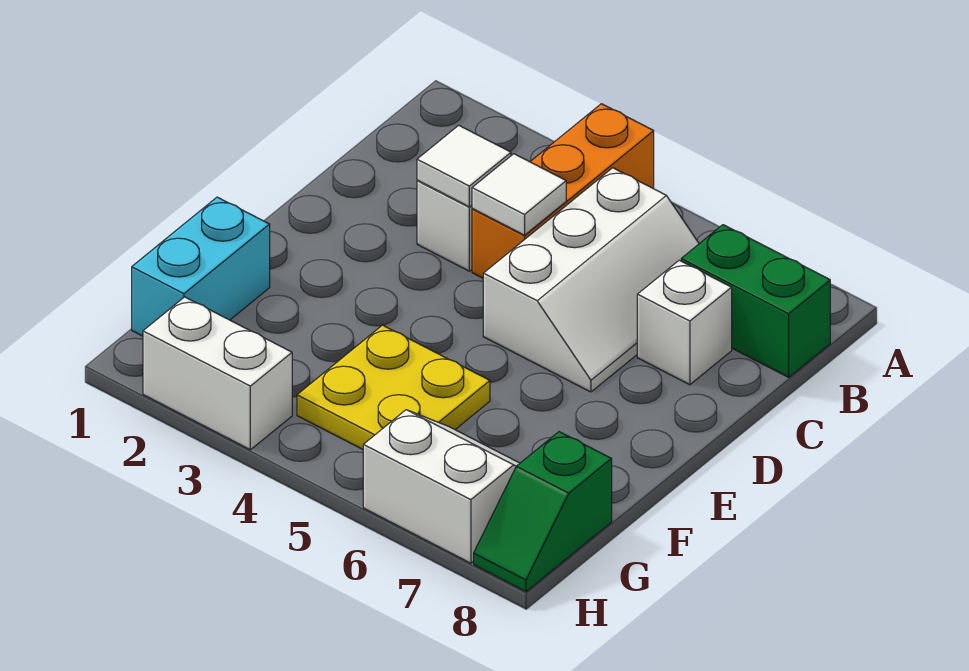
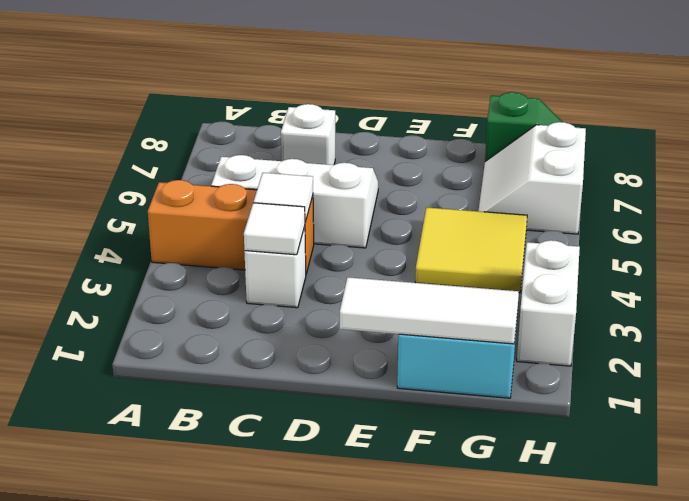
green 1x2 brick [681,225,830,377] -> none
none -> white 1x3 tile [340,277,519,344]
yellow 2x2 plate [297,325,490,449] -> yellow 2x2 tile [415,207,527,293]

